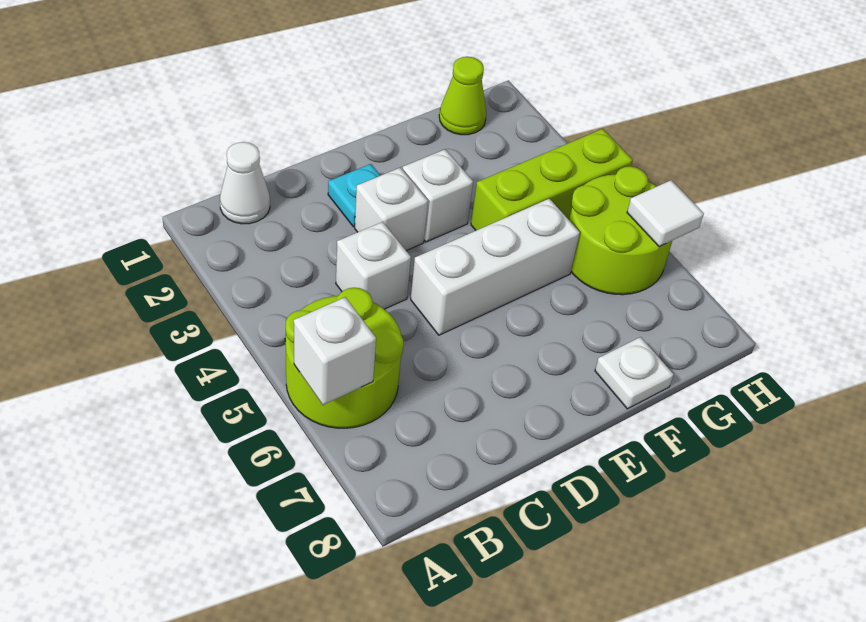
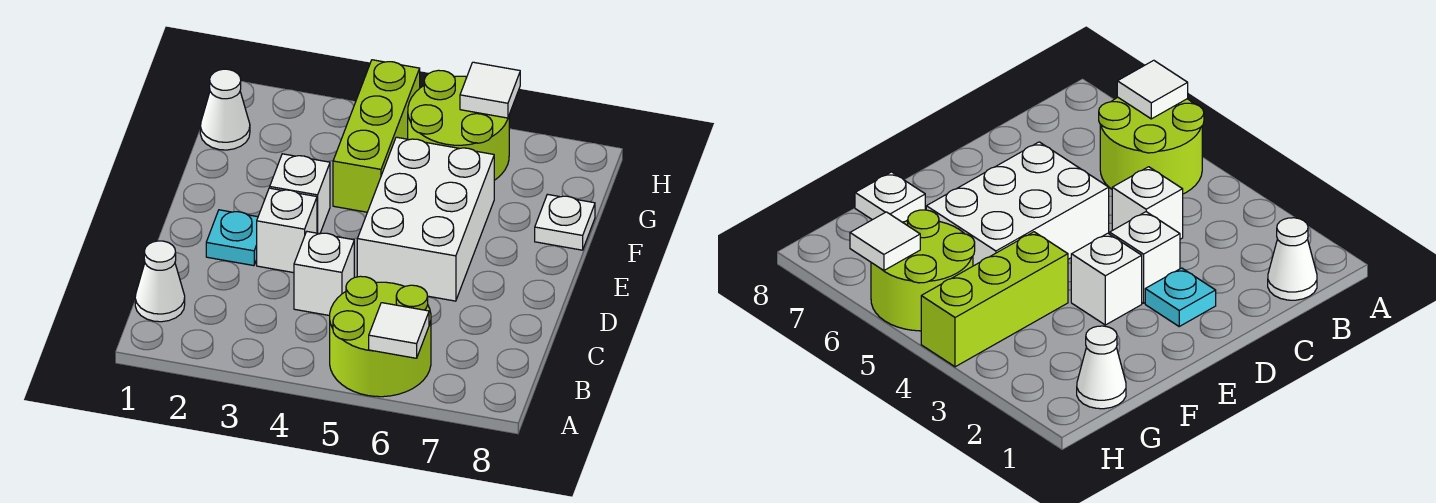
white 1x1 brick [294,297,376,405] -> white 1x1 tile [369,303,429,358]
white 1x3 brick [411,199,580,335] -> white 2x3 brick [357,137,494,301]
lime 1x1 cone [439,57,486,135] -> white 1x1 cone [200,69,250,150]

